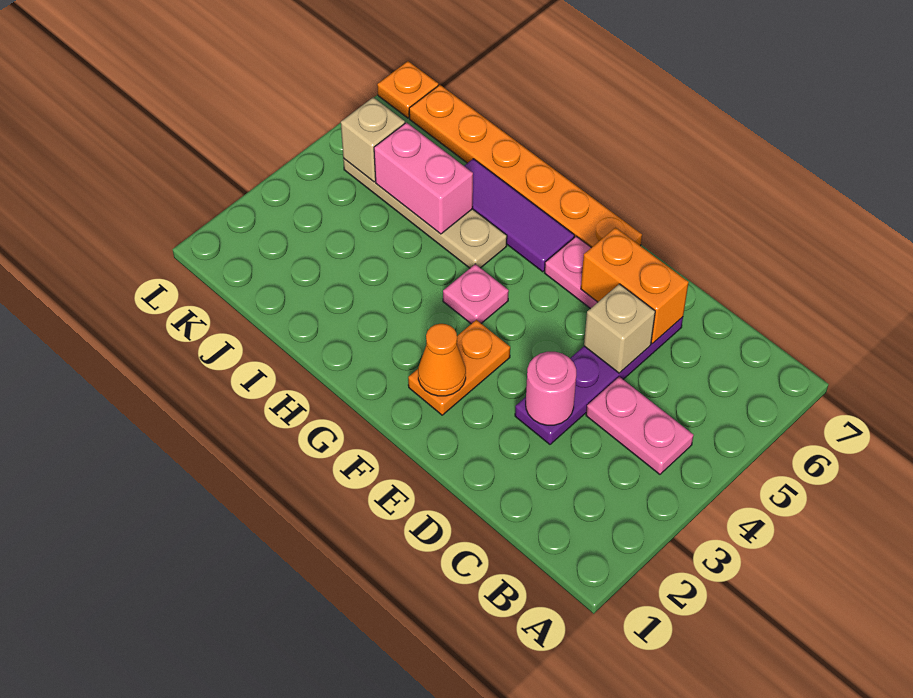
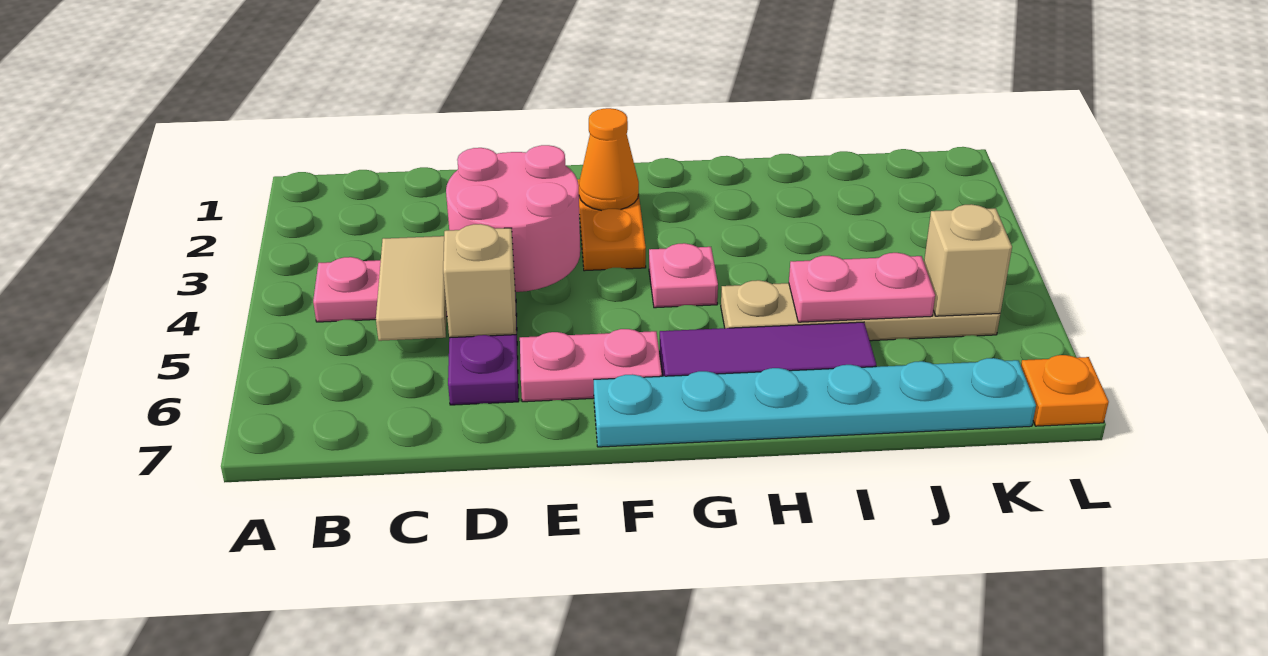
none -> tan 1x2 tile [376,236,447,341]
pink 1x1 round brick [526,352,576,425] -> pink 2x2 round brick [446,145,580,292]
orange 1x2 brick [581,228,689,344] -> none
orange 1x6 plate [409,85,642,248] -> cyan 1x6 plate [594,358,1036,447]
pink 1x2 brick [374,123,473,234] -> pink 1x2 plate [789,253,935,322]

